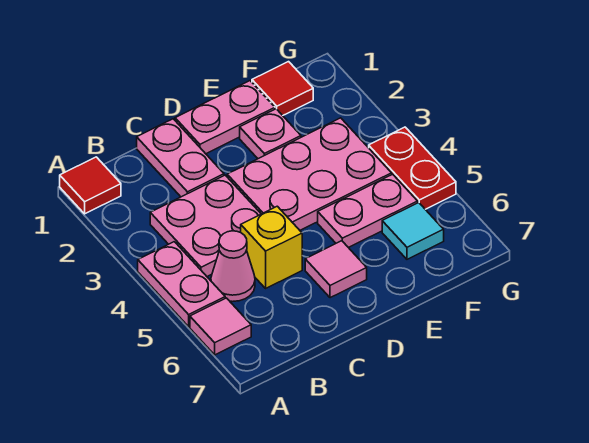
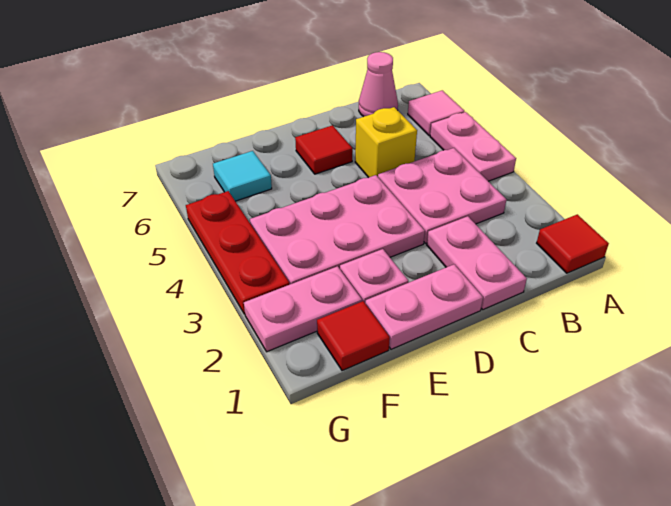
pink 1x1 cone [211,231,255,302] -> pink 1x1 cone moved to [359,52,398,117]
pink 1x1 tile [305,241,367,298] -> red 1x1 tile [295,125,353,174]
pink 1x2 plate [318,174,418,248] -> pink 1x2 plate moved to [244,266,362,352]
red 1x2 plate [369,127,456,209] -> red 1x3 plate [186,191,289,314]

